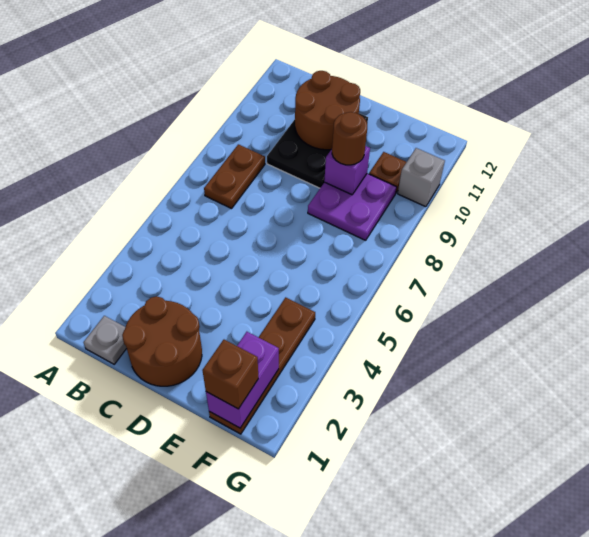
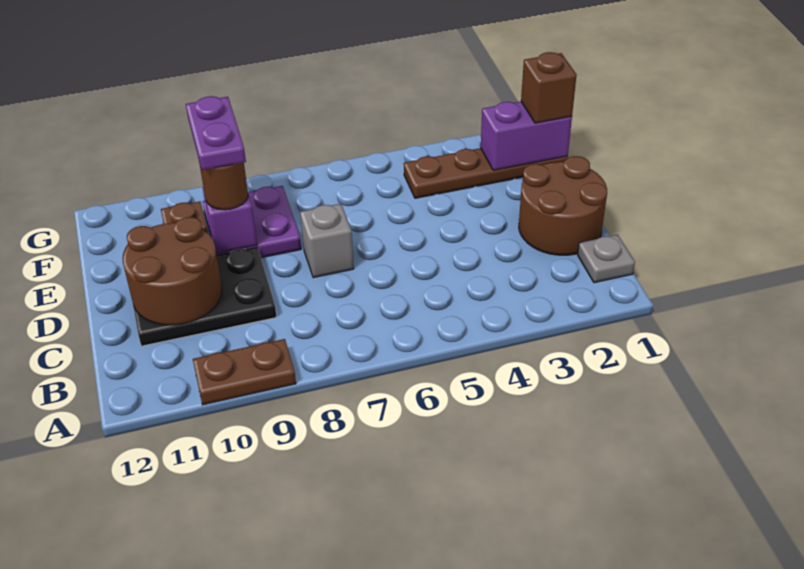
brown 1x2 plate [204,144,265,209] -> brown 1x2 plate moved to [193,339,296,405]
none -> purple 1x2 plate [186,96,246,170]
grey 1x1 brick [398,148,445,207] -> grey 1x1 brick moved to [300,204,354,278]

